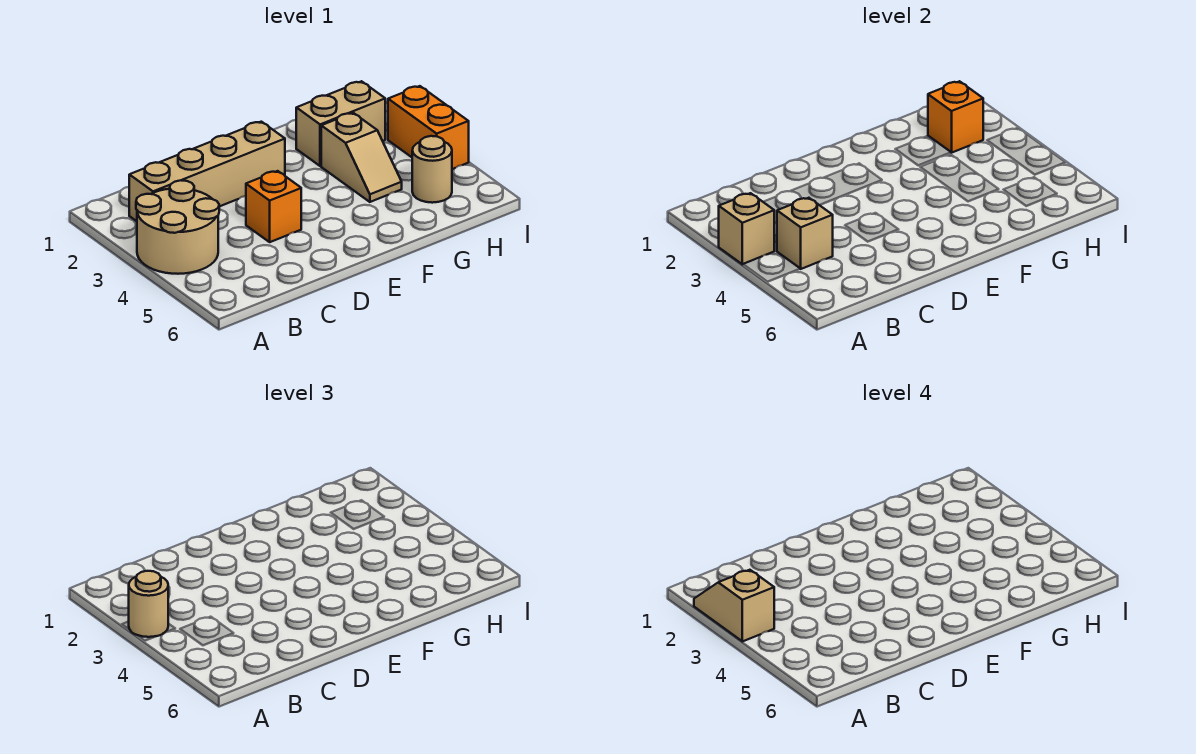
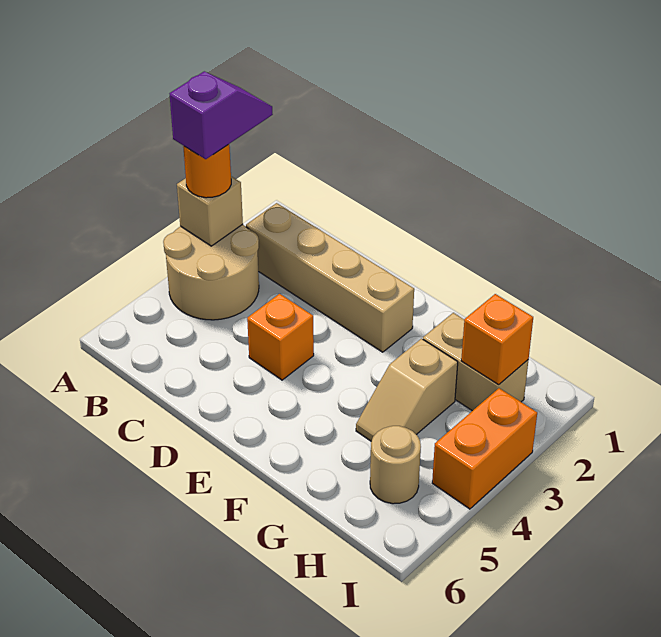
tan 1x2 slope [694,570,774,641] -> purple 1x2 slope [169,72,273,159]
tan 1x1 round brick [129,571,168,637] -> orange 1x1 round brick [183,144,231,198]
tan 1x1 brick [777,198,833,269] -> none

